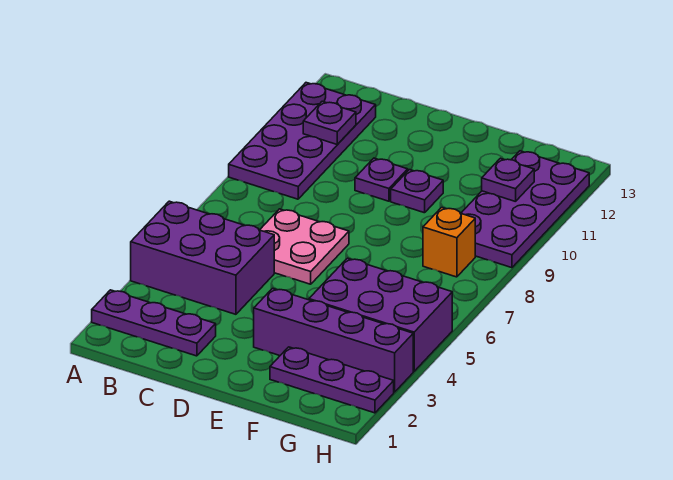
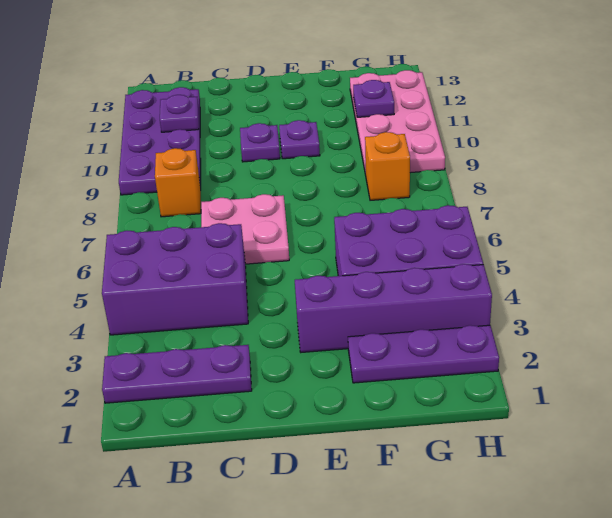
none -> orange 1x1 brick [155,148,201,217]
purple 2x4 plate [461,151,589,268] -> pink 2x4 plate [350,70,445,175]

